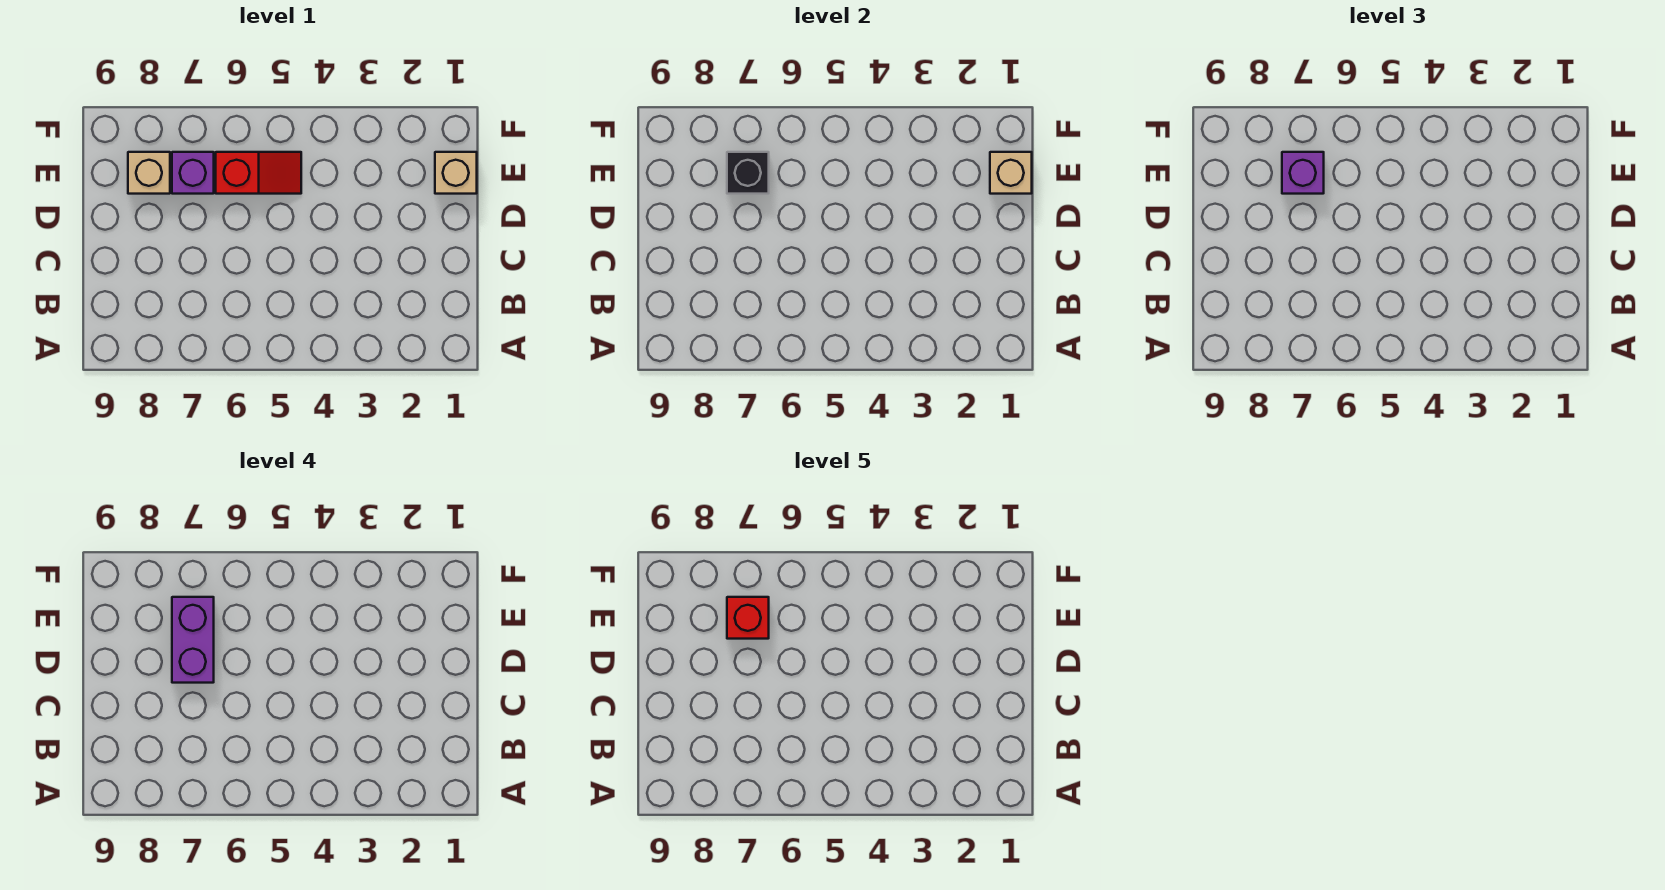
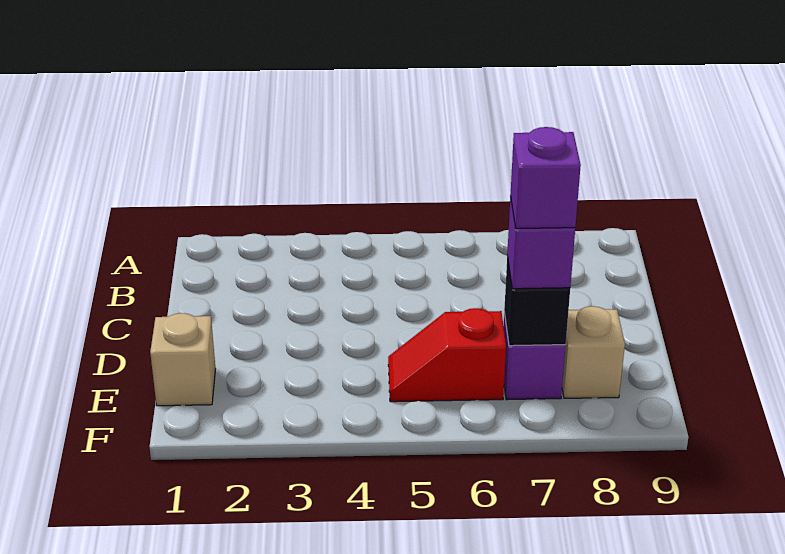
purple 1x2 brick [172,597,214,683] -> purple 1x1 brick [510,127,581,229]
tan 1x1 brick [990,152,1032,194] -> none
red 1x1 brick [727,597,769,639] -> none

